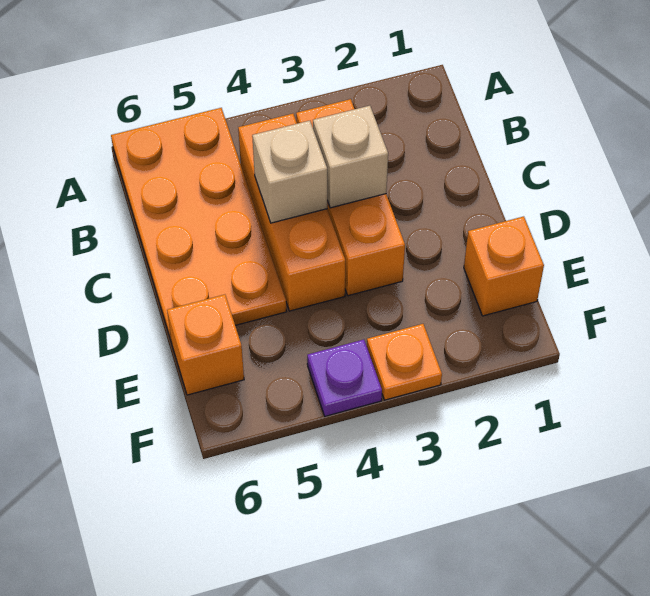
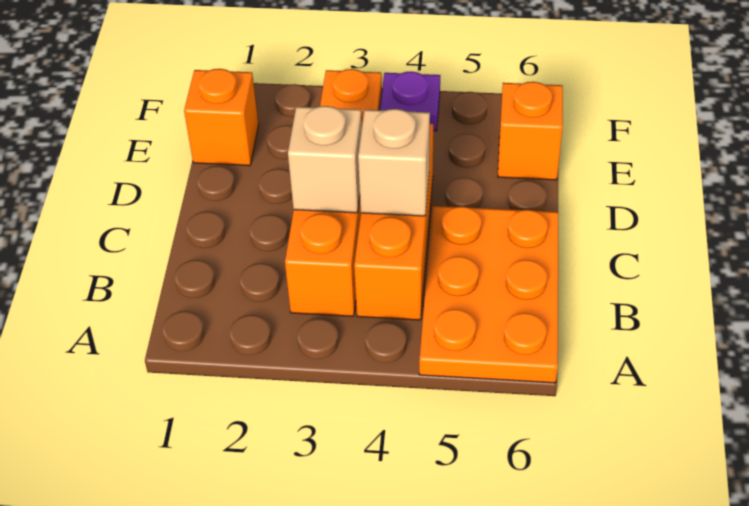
orange 2x4 plate [111,108,286,340] -> orange 2x3 plate [419,206,558,383]

